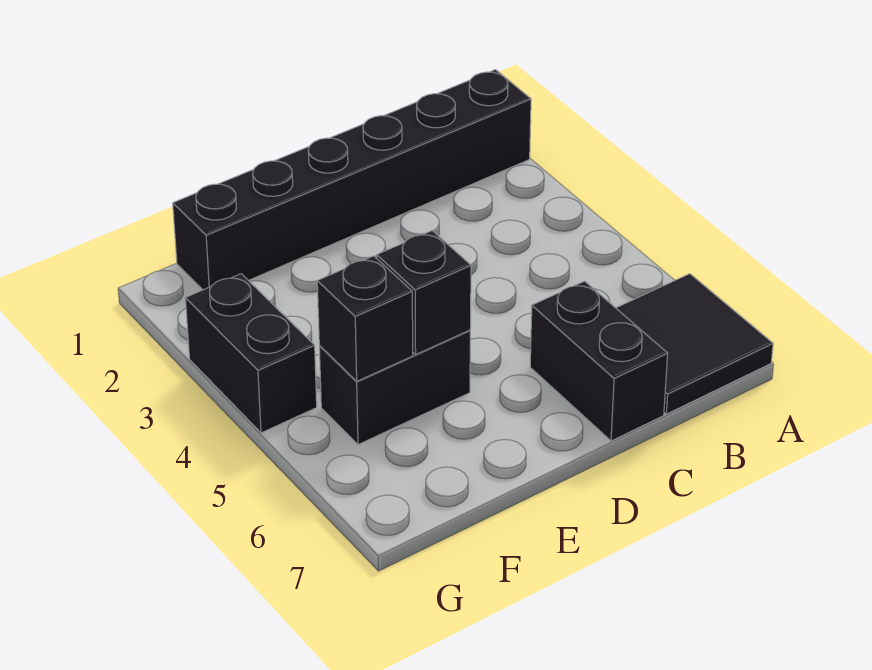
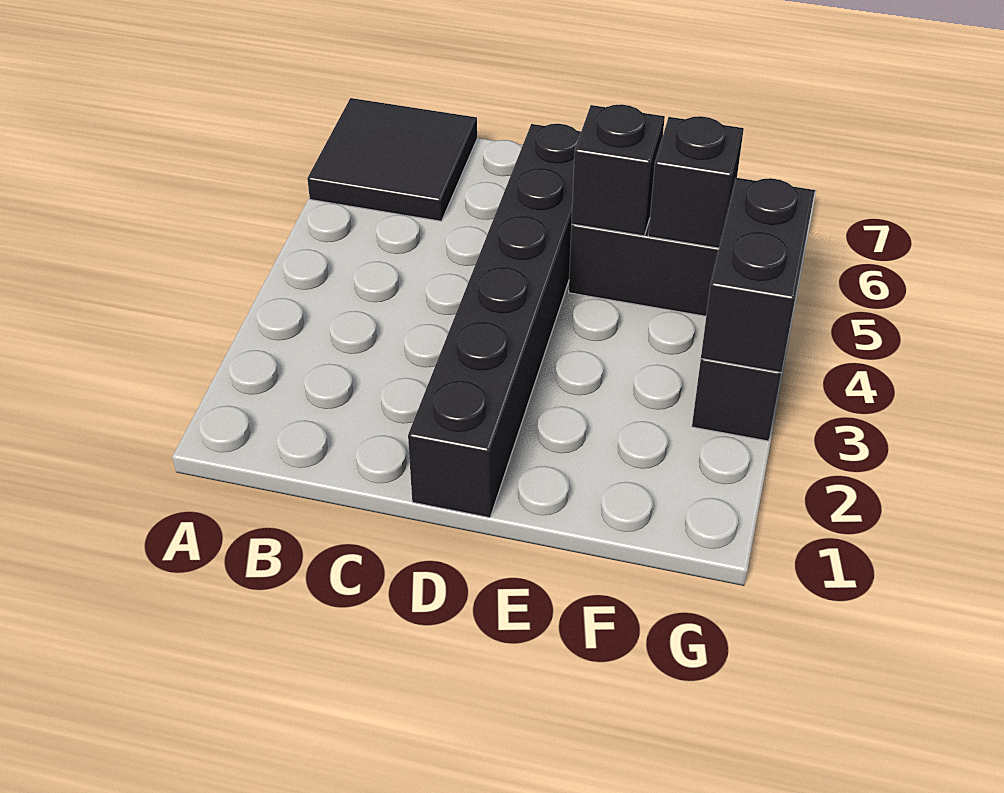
black 1x6 brick [173,70,531,290] -> black 1x6 brick turned to [408,124,581,518]
black 1x2 brick [530,281,668,441] -> black 1x2 brick moved to [701,178,815,373]

